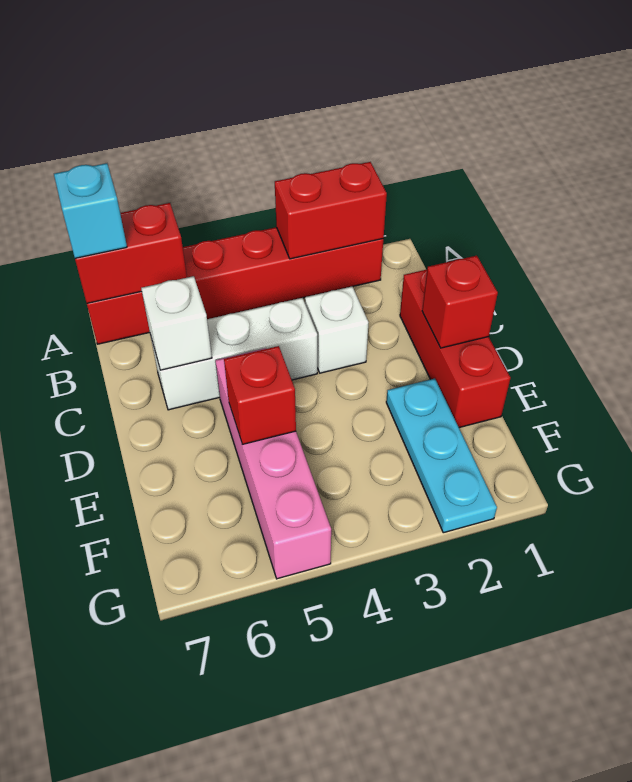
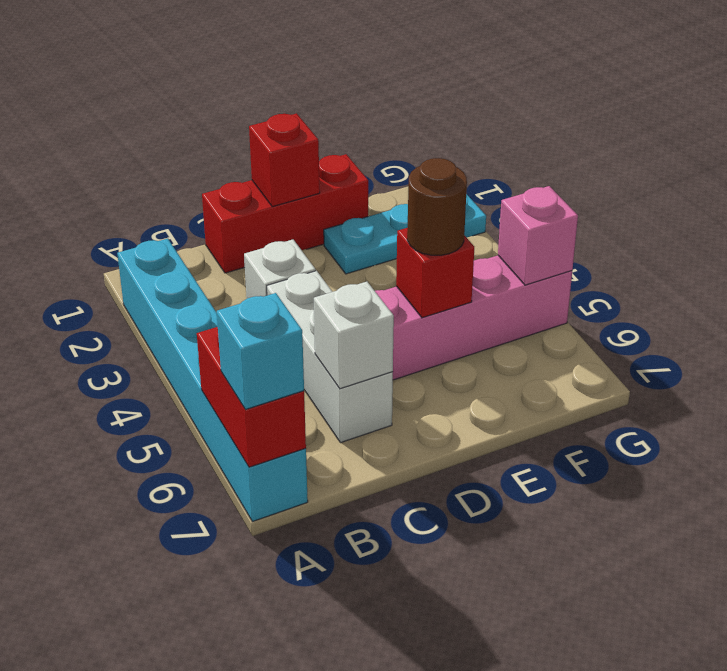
red 1x6 brick [87,227,383,344] -> cyan 1x6 brick [117,239,308,522]
red 1x2 brick [275,162,387,259] -> none
none -> brown 1x1 round brick [407,158,467,255]
none -> pink 1x1 brick [498,186,578,285]

